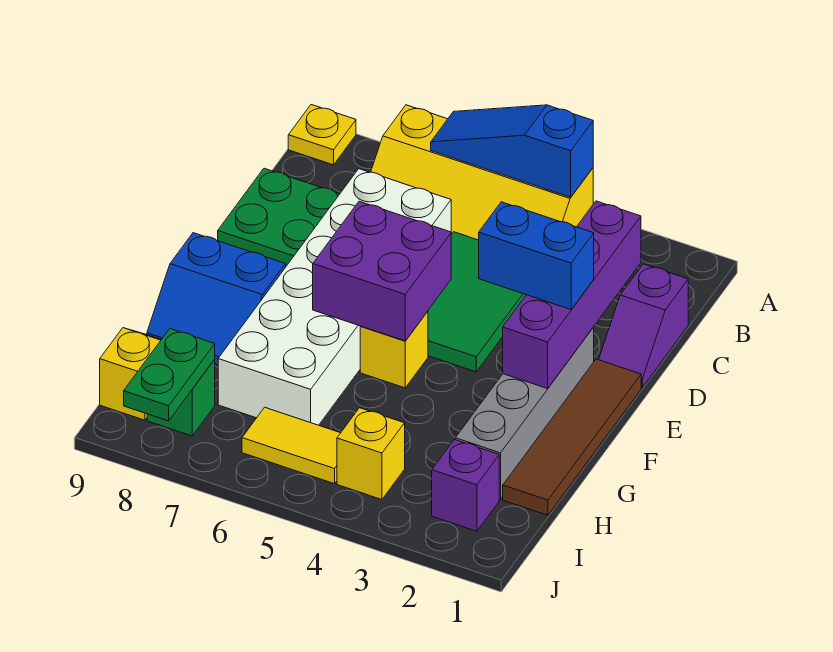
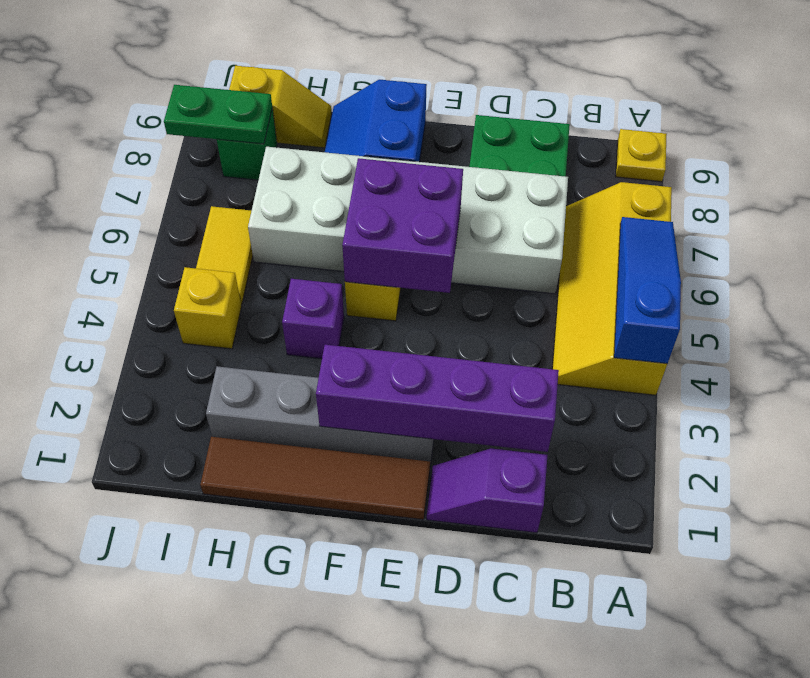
green 2x3 tile [428,232,526,372] -> none
blue 1x2 brick [479,202,594,309] -> none
purple 1x1 brick [432,439,499,531] -> purple 1x1 brick moved to [282,279,344,359]

